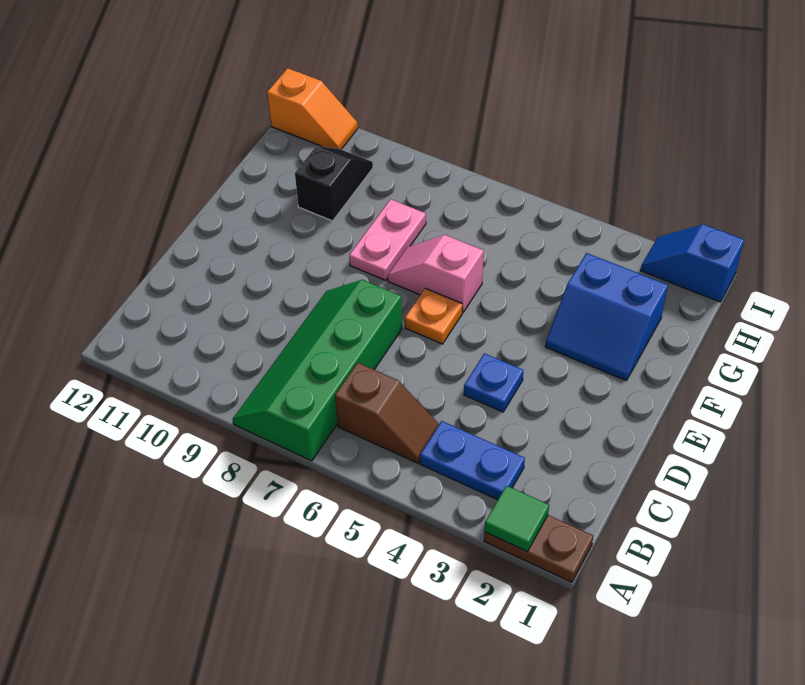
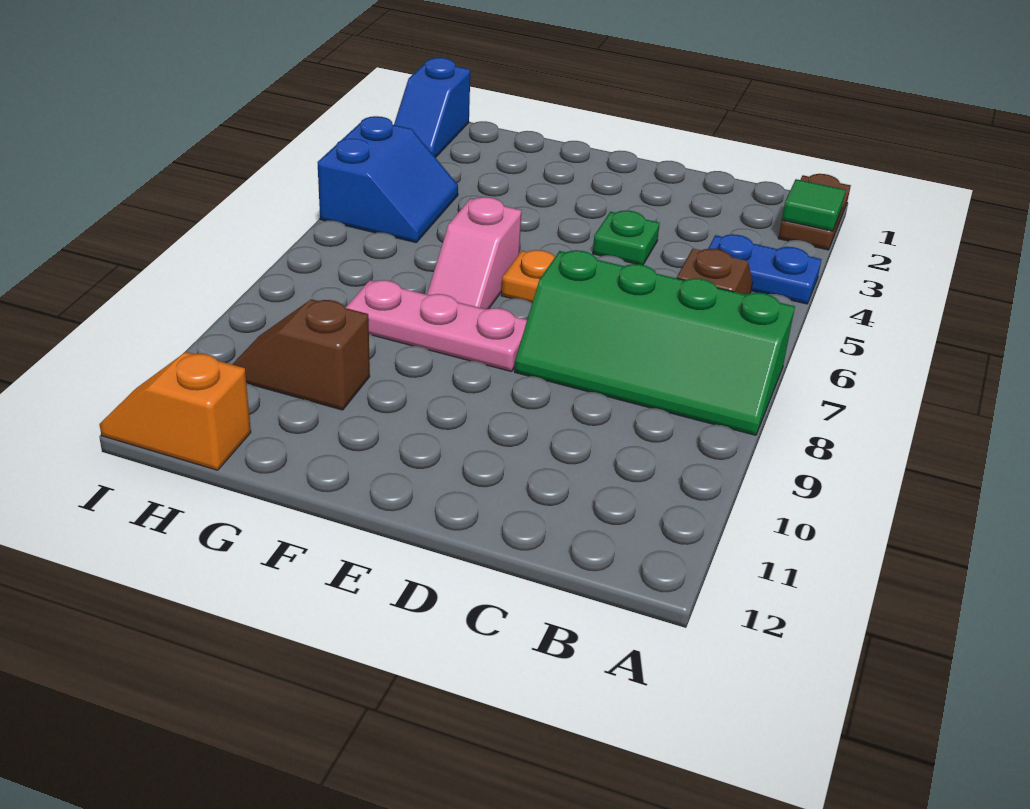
blue 1x2 plate [420,421,525,500] -> blue 1x2 plate turned to [708,234,822,304]
blue 1x1 plate [464,353,524,412] -> green 1x1 plate [593,211,660,265]
blue 2x2 slope [545,253,668,381] -> blue 2x2 slope moved to [317,116,458,243]
pink 1x2 plate [349,199,426,280] -> pink 1x3 plate [345,280,527,372]
black 1x2 slope [295,146,373,221] -> brown 1x2 slope [232,299,370,410]
orange 1x2 slope [267,68,358,149] -> orange 1x2 slope turned to [100,352,251,470]

